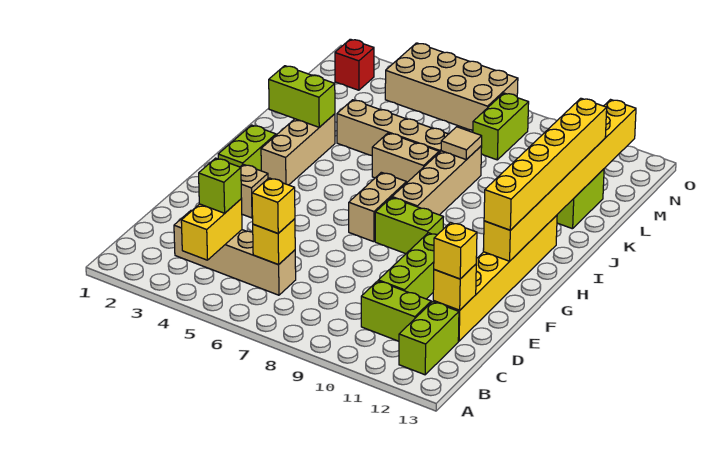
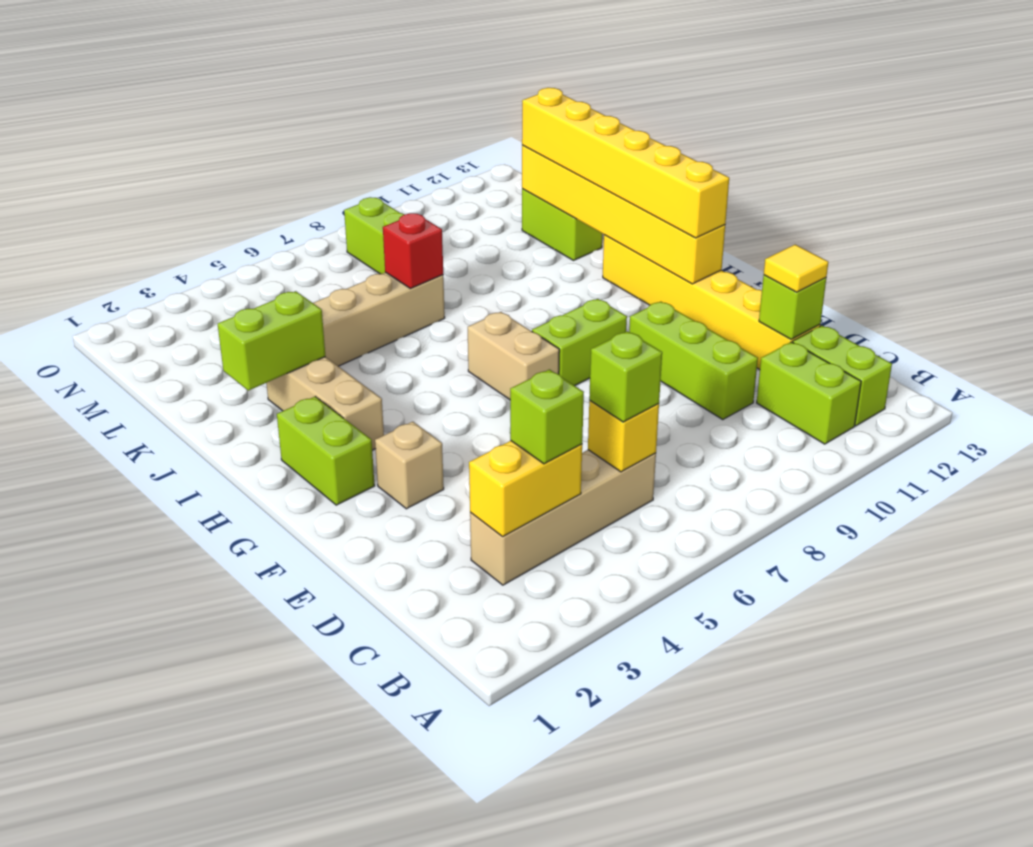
yellow 1x2 brick [181,199,242,260] -> yellow 1x2 brick turned to [469,441,582,537]
yellow 1x1 brick [252,178,295,233] -> lime 1x1 brick [589,331,662,422]
lime 1x2 brick [361,281,431,341] -> lime 1x2 brick turned to [757,342,861,444]
yellow 1x1 brick [433,264,476,310] -> lime 1x1 brick [759,275,826,339]
yellow 1x1 brick [434,223,477,279] -> yellow 1x1 tile [764,245,828,292]
yellow 1x8 brick [483,100,636,261] -> yellow 1x6 brick [522,145,725,284]
tan 1x4 brick [392,146,482,215] -> none
tan 1x2 brick [372,133,439,182] -> none
tan 1x1 tile [441,127,482,160] -> none
red 1x1 brick [335,39,374,90] -> red 1x1 brick moved to [383,213,443,289]
tan 2x4 brick [385,43,518,131] -> none

